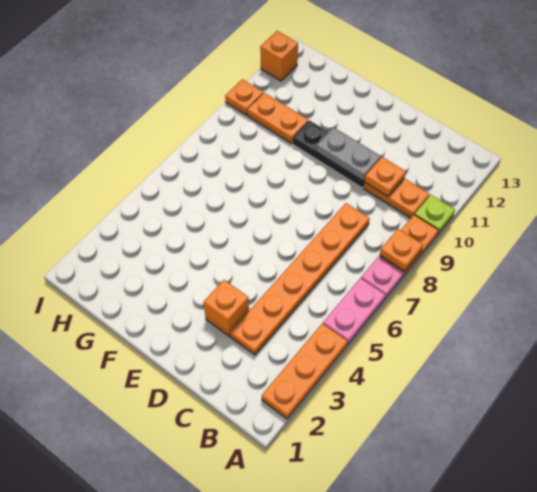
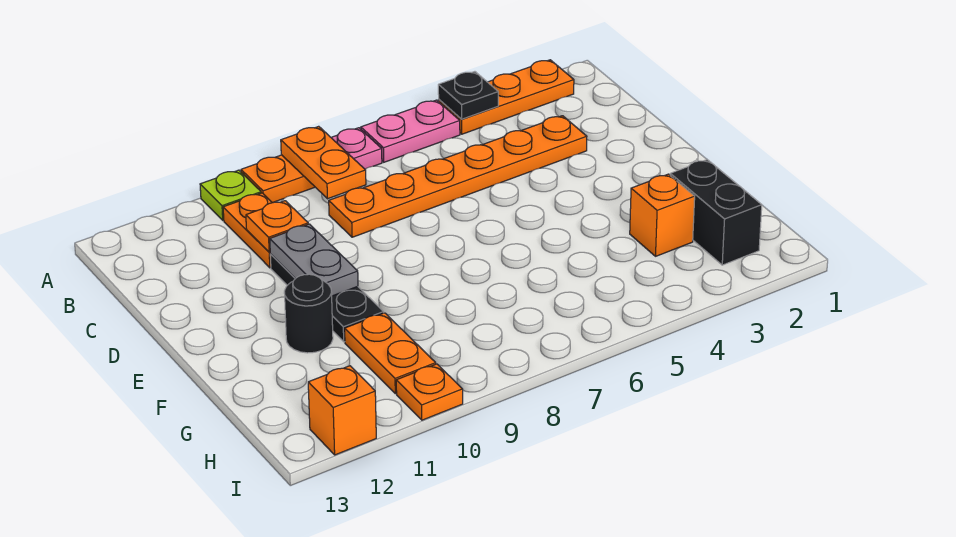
none -> black 1x1 plate [438,72,498,119]
orange 1x1 plate [380,229,423,271] -> orange 1x2 plate [281,126,366,199]
orange 1x1 brick [204,280,249,336] -> orange 1x1 brick moved to [630,174,695,256]
none -> black 1x1 round brick [284,274,333,353]
none -> black 1x2 brick [670,160,762,265]

